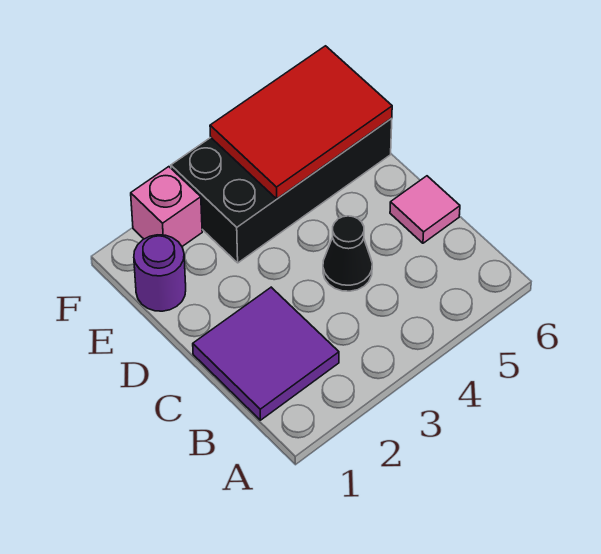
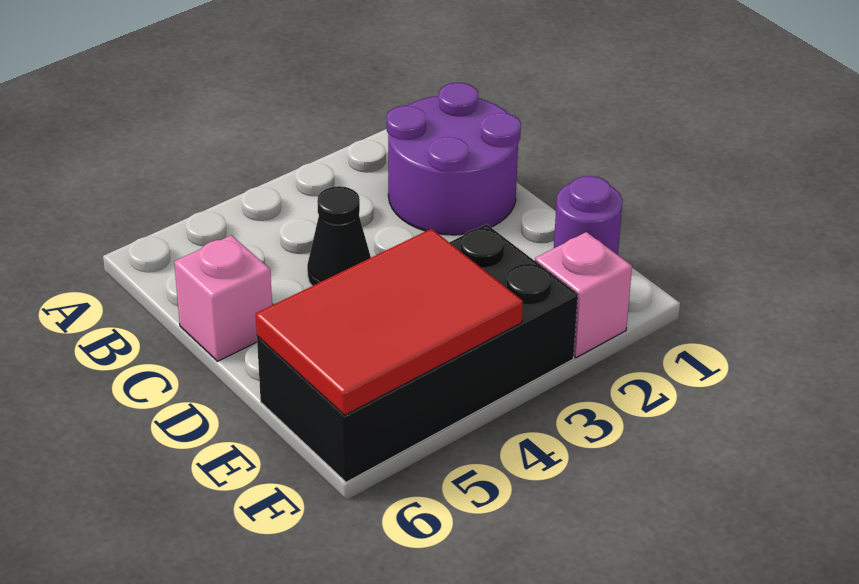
purple 2x2 tile [193,287,339,420] -> purple 2x2 round brick [387,83,521,235]
pink 1x1 tile [390,176,460,243] -> pink 1x1 brick [174,235,272,361]

